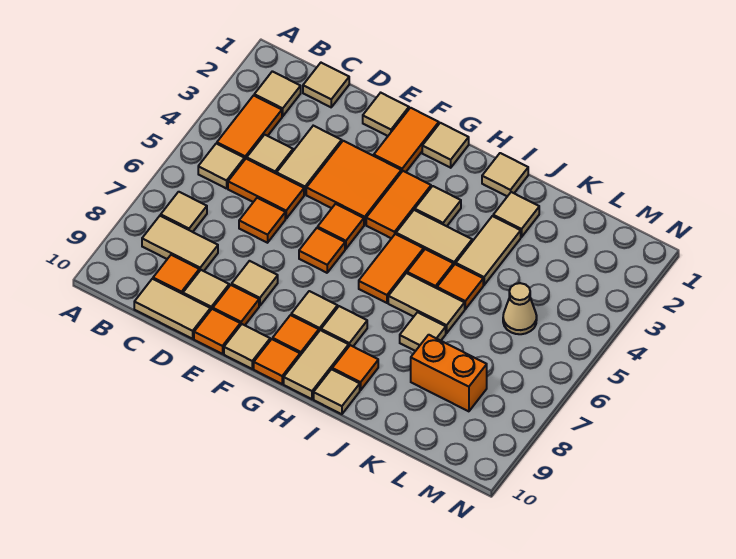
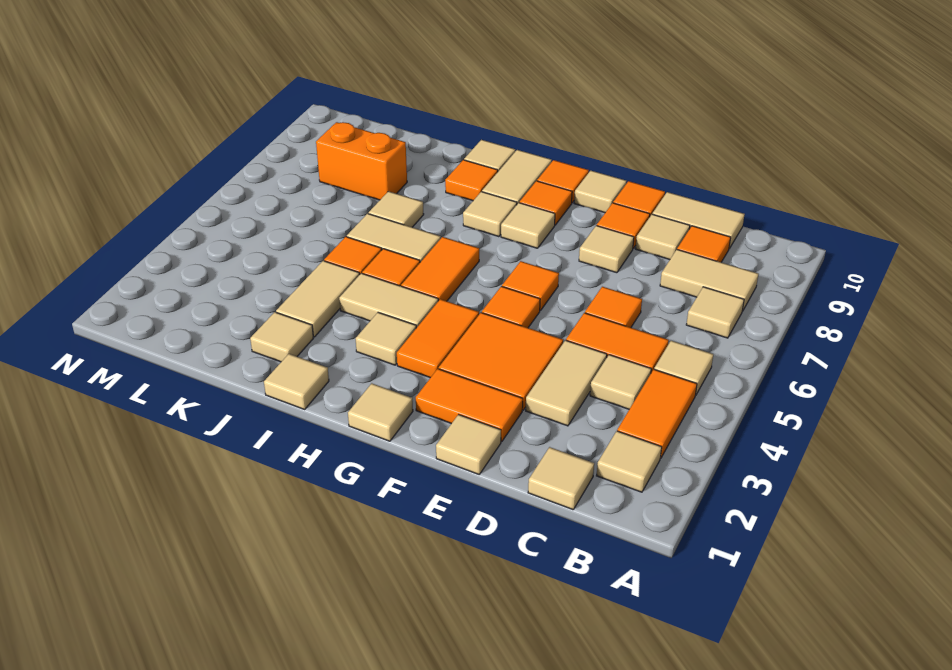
orange 1x2 tile [374,108,439,172] -> orange 1x2 tile turned to [416,369,523,442]
tan 1x1 cone [503,283,537,334] -> none

